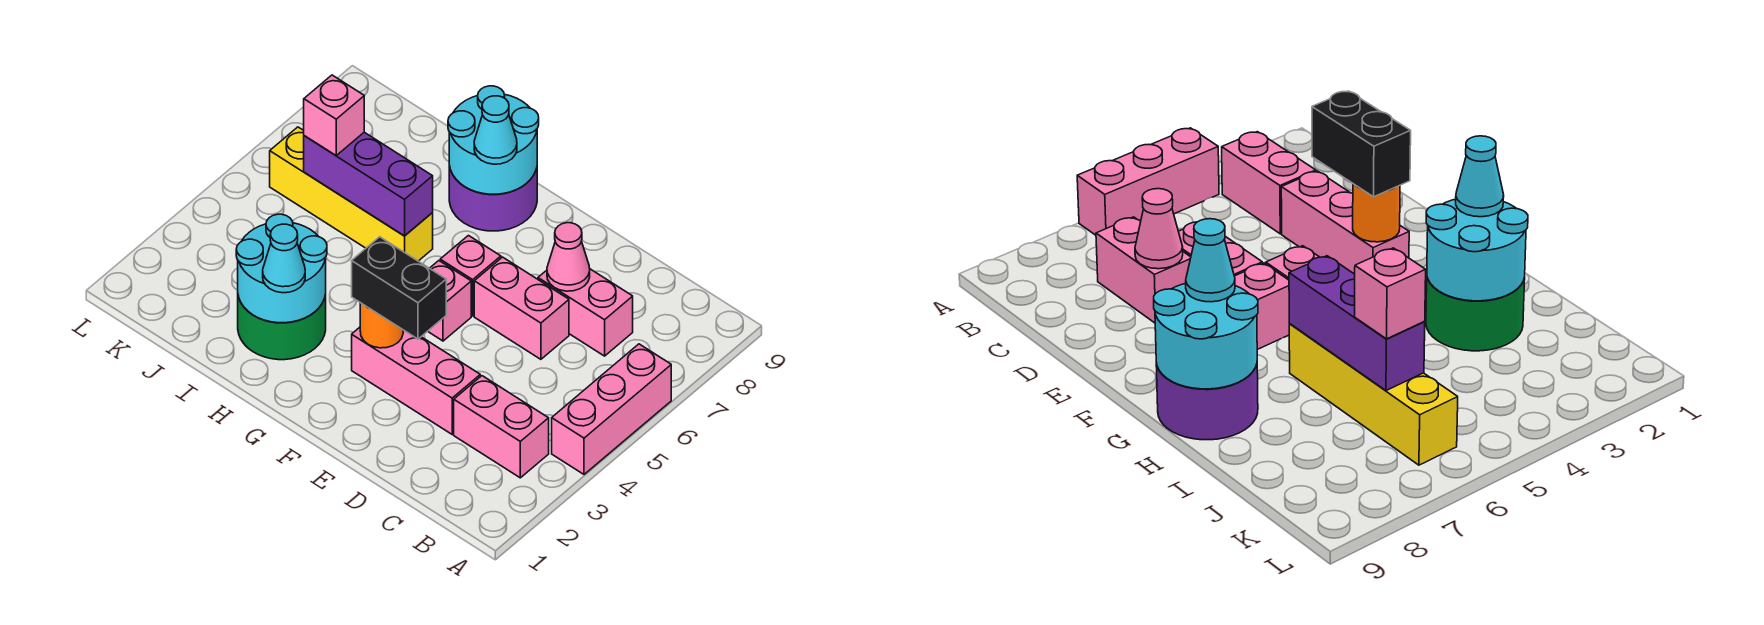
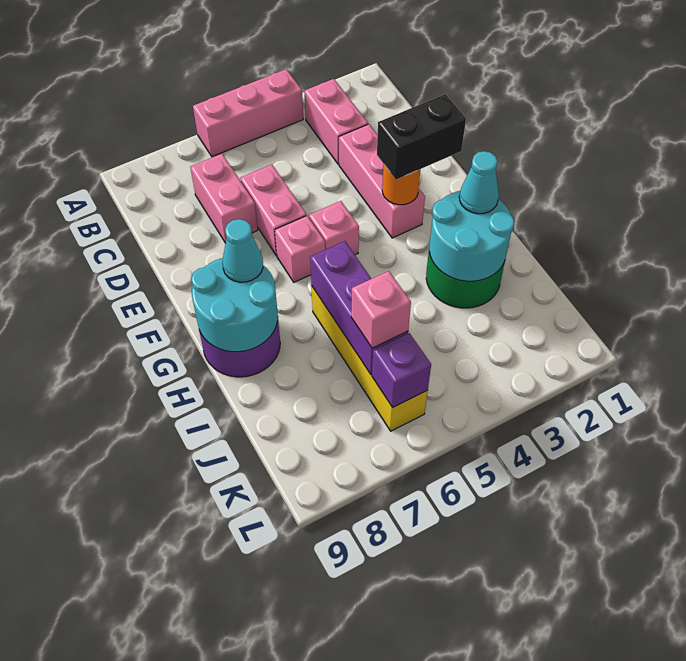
pink 1x1 cone [547,223,590,291] -> none
black 1x2 brick [352,237,446,339] -> black 1x2 brick turned to [377,94,466,180]
none -> purple 1x1 brick [372,333,431,407]

